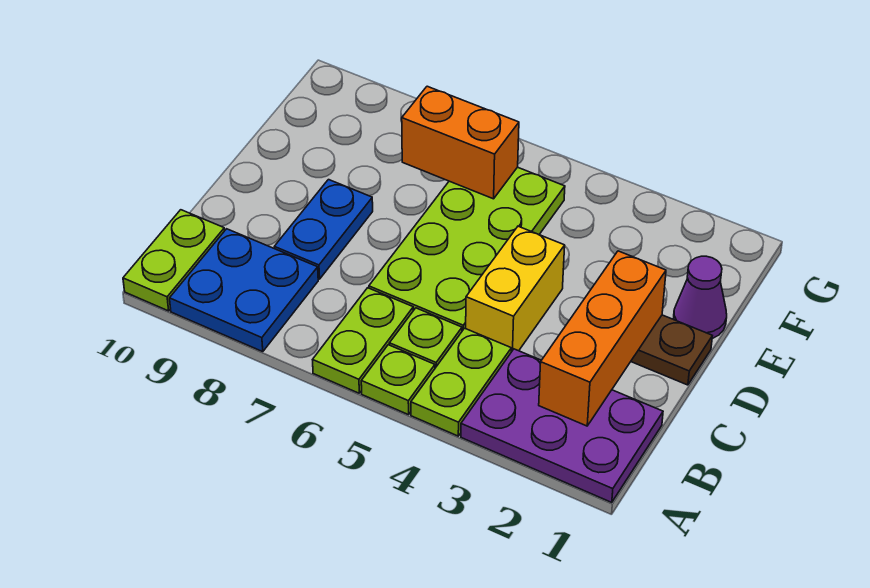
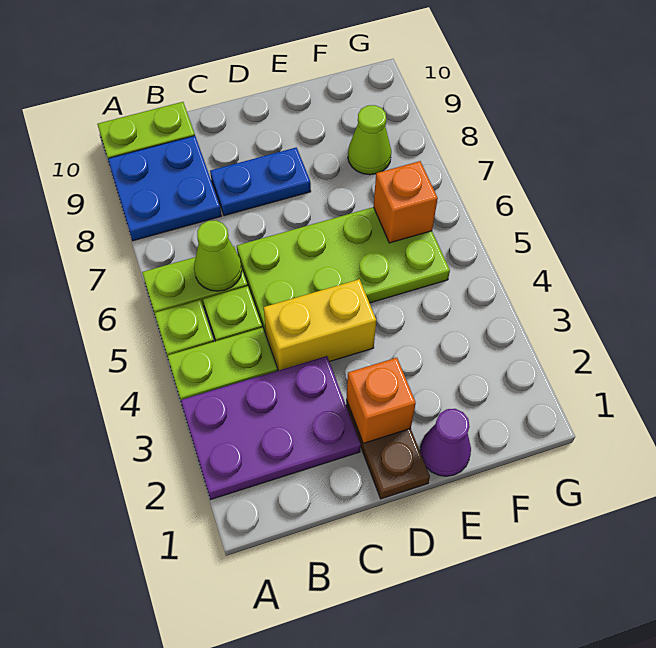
purple 2x3 plate [461,349,663,502] -> purple 2x3 plate turned to [181,356,361,499]
orange 1x3 brick [539,251,666,426] -> orange 1x1 brick [346,358,416,443]
none -> lime 1x1 cone [194,220,242,291]
orange 1x2 brick [402,86,519,199] -> orange 1x1 brick [374,161,438,243]
none -> lime 1x1 cone [348,105,391,175]

